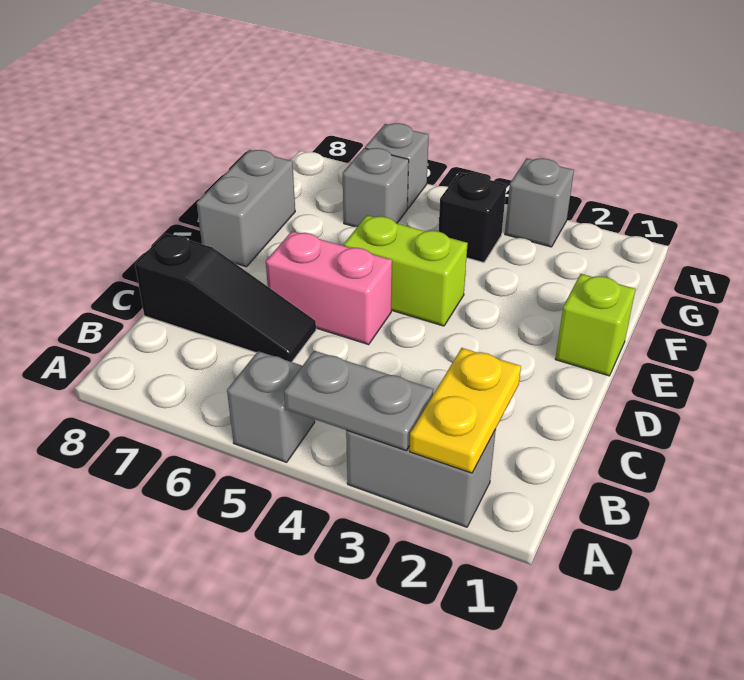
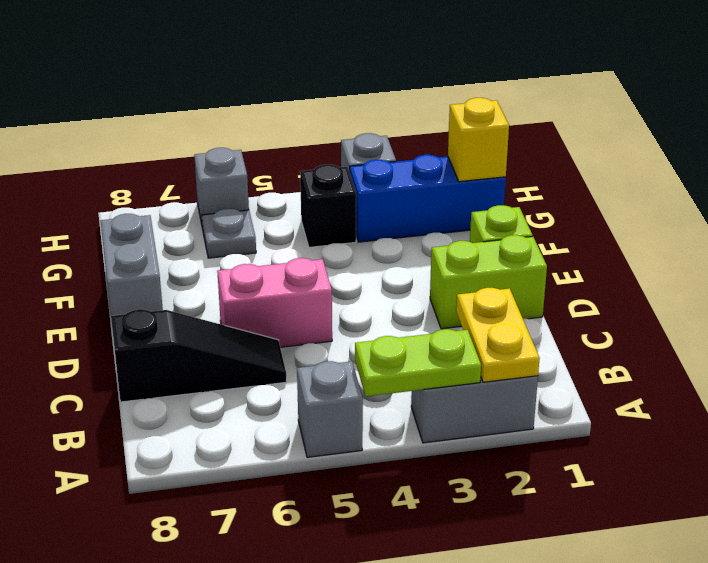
grey 1x2 plate [284,351,433,450] -> lime 1x2 plate [355,329,481,396]
lime 1x2 brick [344,215,468,326] -> lime 1x2 brick moved to [430,235,547,329]
none -> blue 1x3 brick [350,155,506,242]
none -> yellow 1x1 brick [448,98,509,182]
grey 1x1 brick [343,148,409,227] -> grey 1x1 plate [202,209,256,258]

